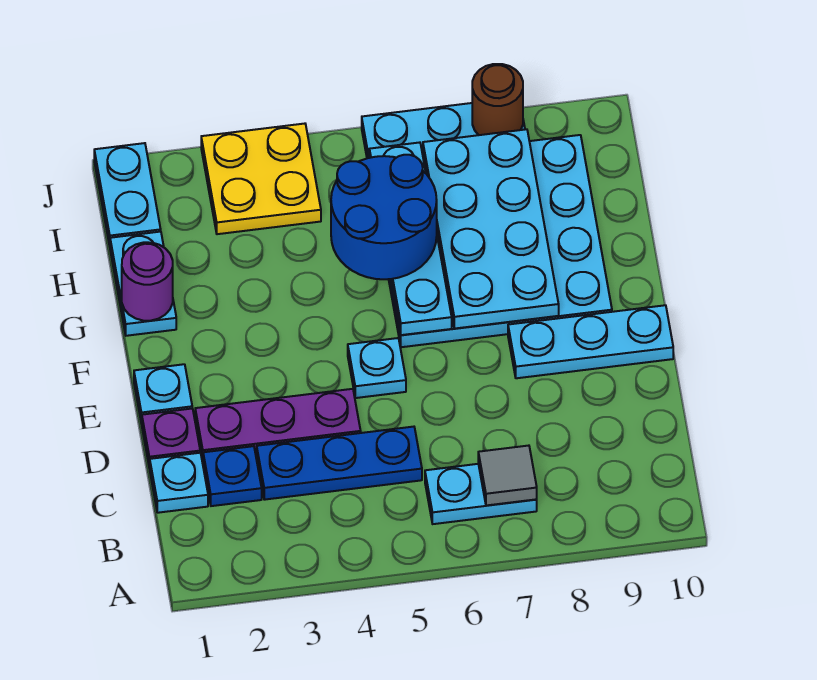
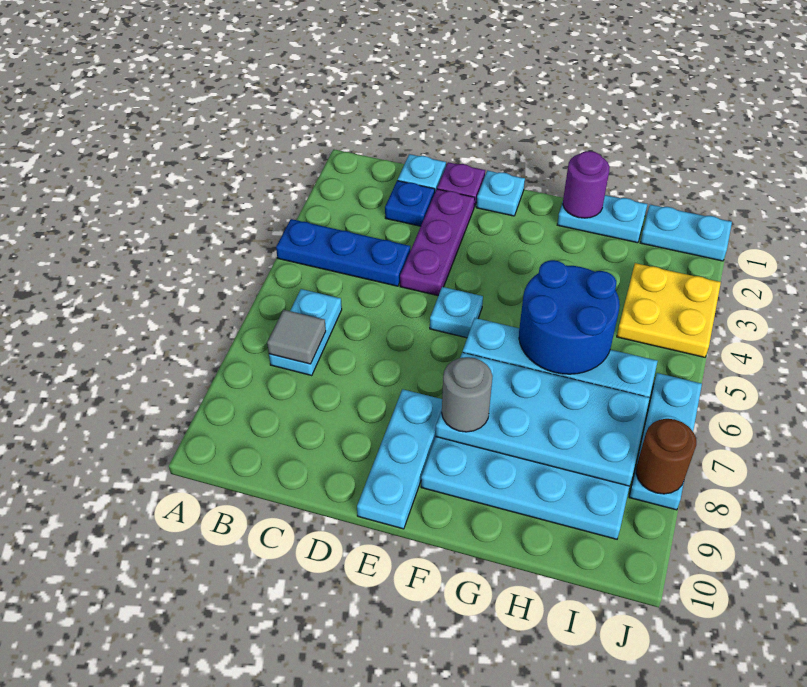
blue 1x3 plate [257,427,422,500] -> blue 1x3 plate turned to [276,219,410,286]
none -> grey 1x1 round brick [442,357,492,432]

